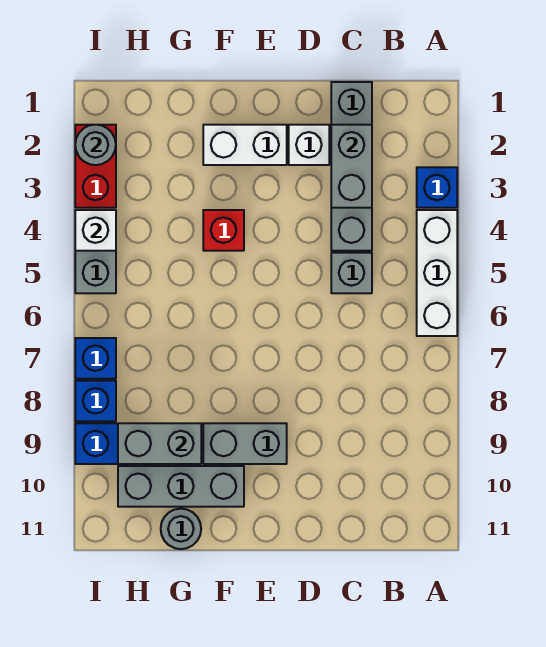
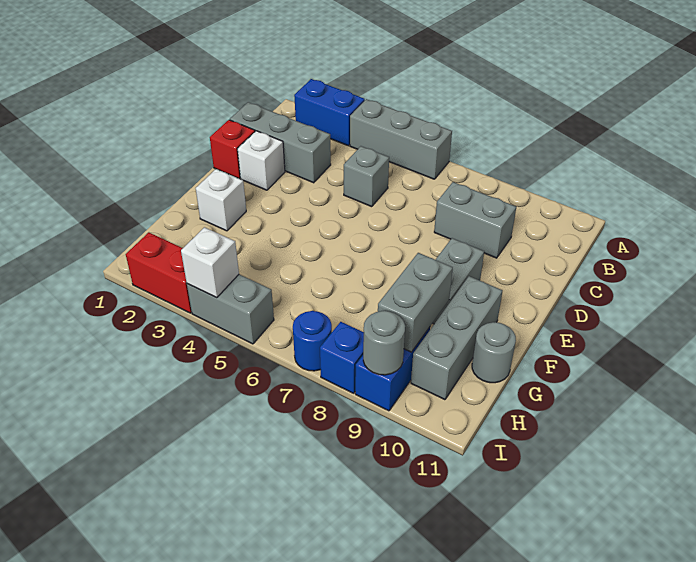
blue 1x1 brick [417,167,457,208] -> blue 1x2 brick [294,79,365,146]
white 1x3 brick [417,210,457,336] -> grey 1x3 brick [350,99,452,179]
grey 1x4 brick [331,82,372,251] -> grey 1x3 brick [230,102,331,183]
grey 1x2 brick [331,125,372,208] -> grey 1x2 brick moved to [434,182,516,258]
white 1x2 brick [203,125,287,165] -> white 1x1 brick [196,169,246,231]
red 1x1 brick [203,210,244,251] -> red 1x1 brick moved to [210,120,255,179]
grey 1x1 round brick [75,125,116,165] -> grey 1x1 round brick moved to [363,311,405,375]
blue 1x1 brick [75,338,116,379] -> blue 1x1 round brick [293,311,332,371]

